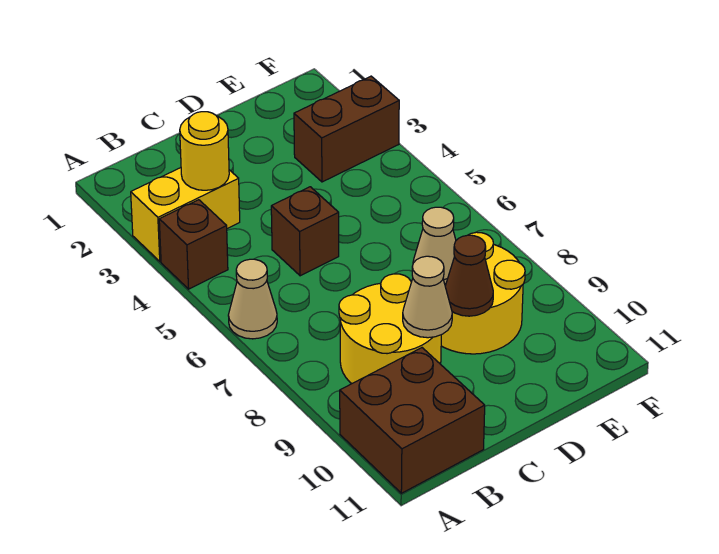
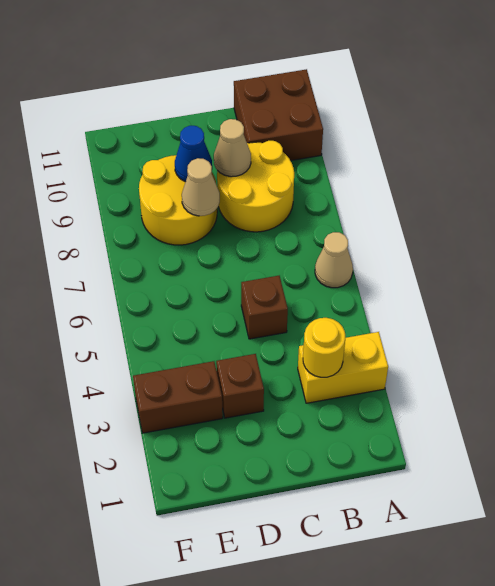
brown 1x1 brick [159,200,228,289] -> brown 1x1 brick moved to [216,354,264,418]
brown 1x1 cone [445,235,493,316] -> blue 1x1 cone [175,126,212,182]

